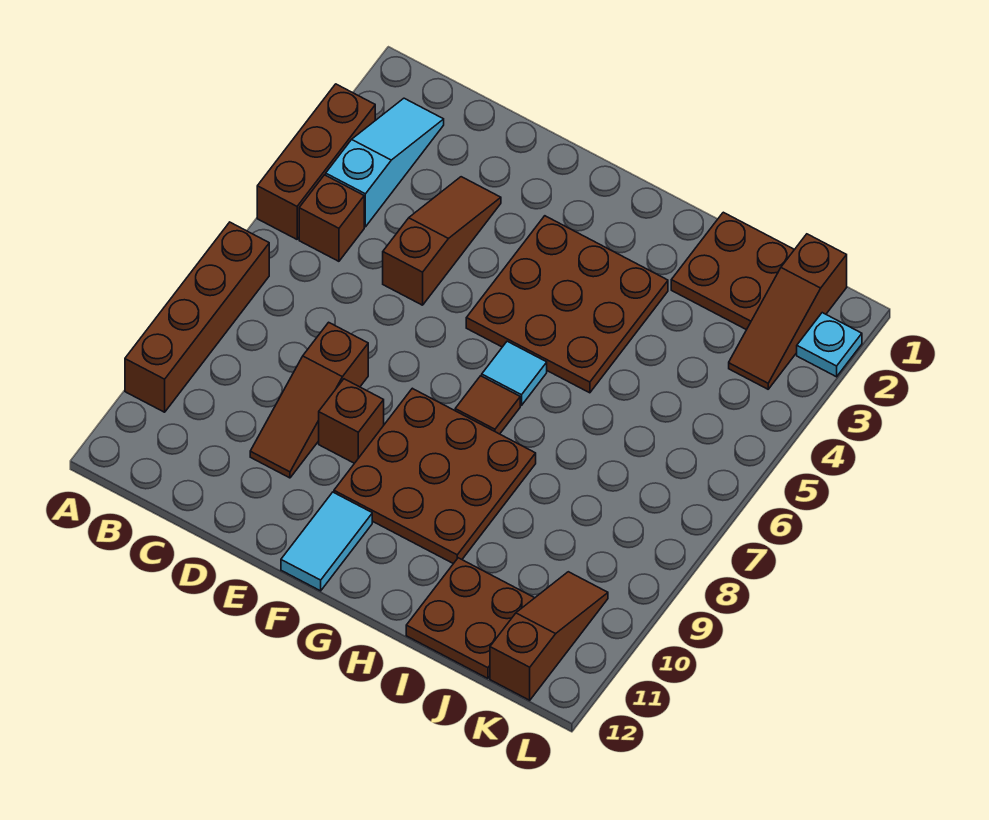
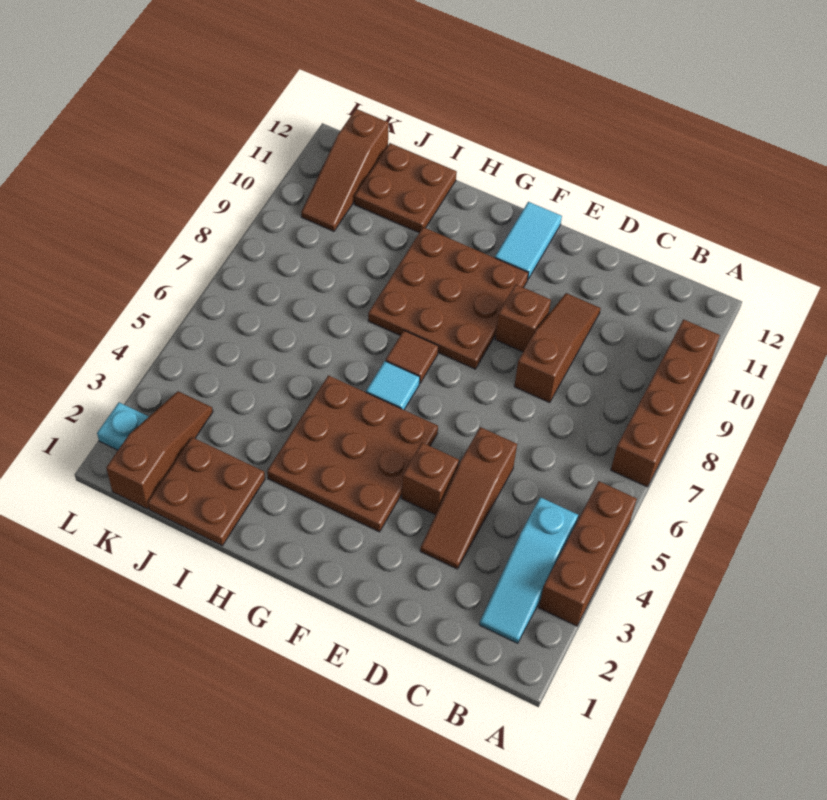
brown 1x1 brick [299,175,364,261] -> brown 1x1 brick moved to [402,443,459,515]

